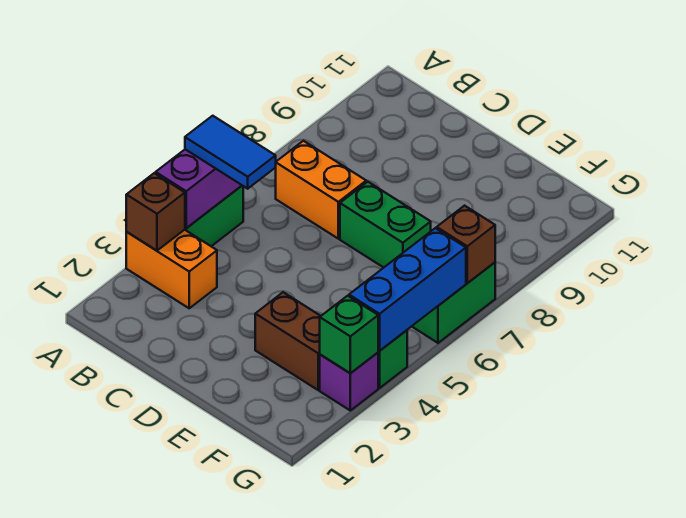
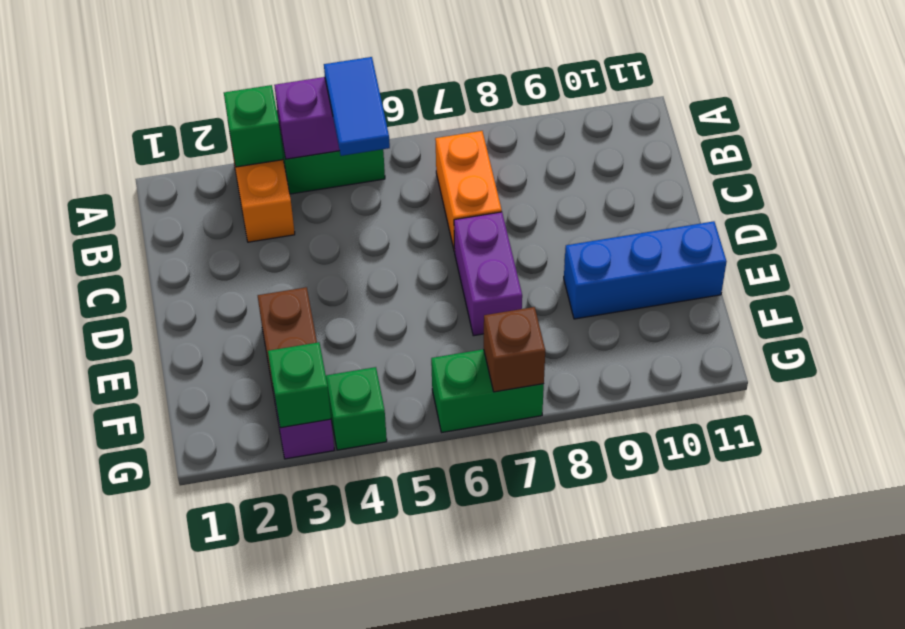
brown 1x1 brick [126,173,185,251] -> green 1x1 brick [224,85,283,167]
green 1x2 brick [340,182,431,268] -> purple 1x2 brick [454,212,522,336]
blue 1x3 brick [349,228,466,351] -> blue 1x3 brick moved to [564,221,727,319]

